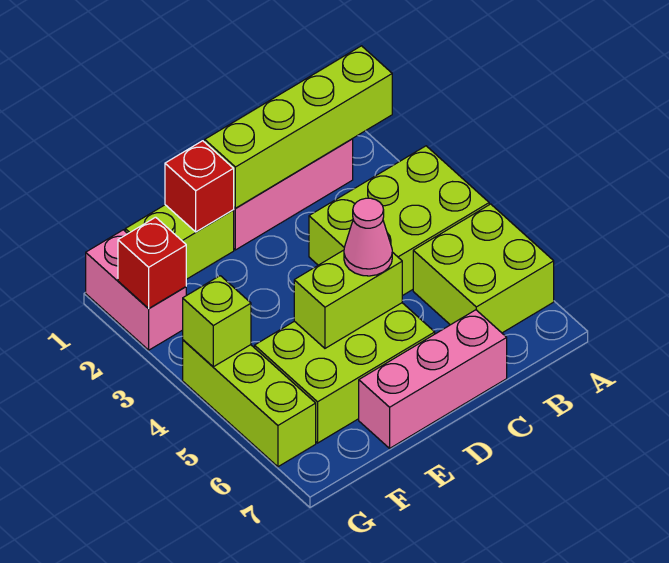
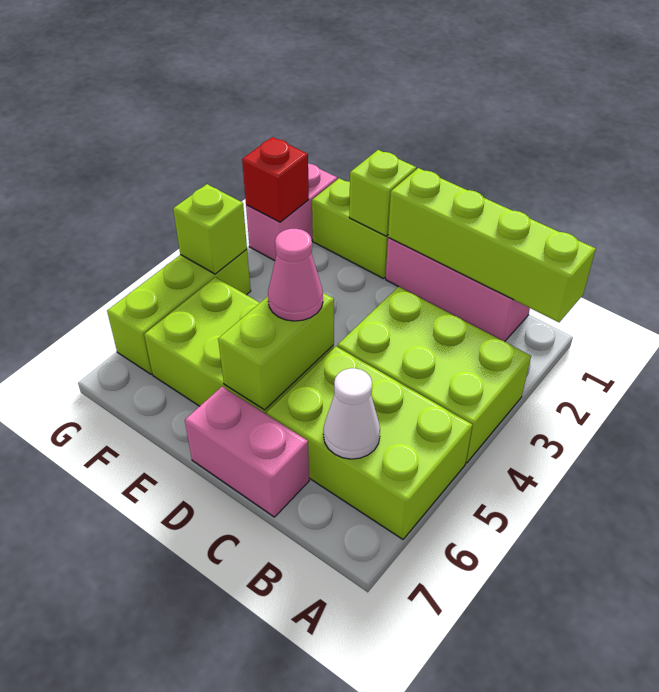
lime 2x2 brick [413,204,554,333] -> lime 2x3 brick [267,347,472,539]
none -> white 1x1 cone [323,368,380,459]
pink 1x3 brick [359,310,507,448] -> pink 1x2 brick [185,387,309,517]
lime 1x2 brick [294,250,402,348] -> lime 1x2 brick turned to [218,293,334,410]
red 1x1 brick [165,141,234,232] -> lime 1x1 brick [349,150,416,236]

